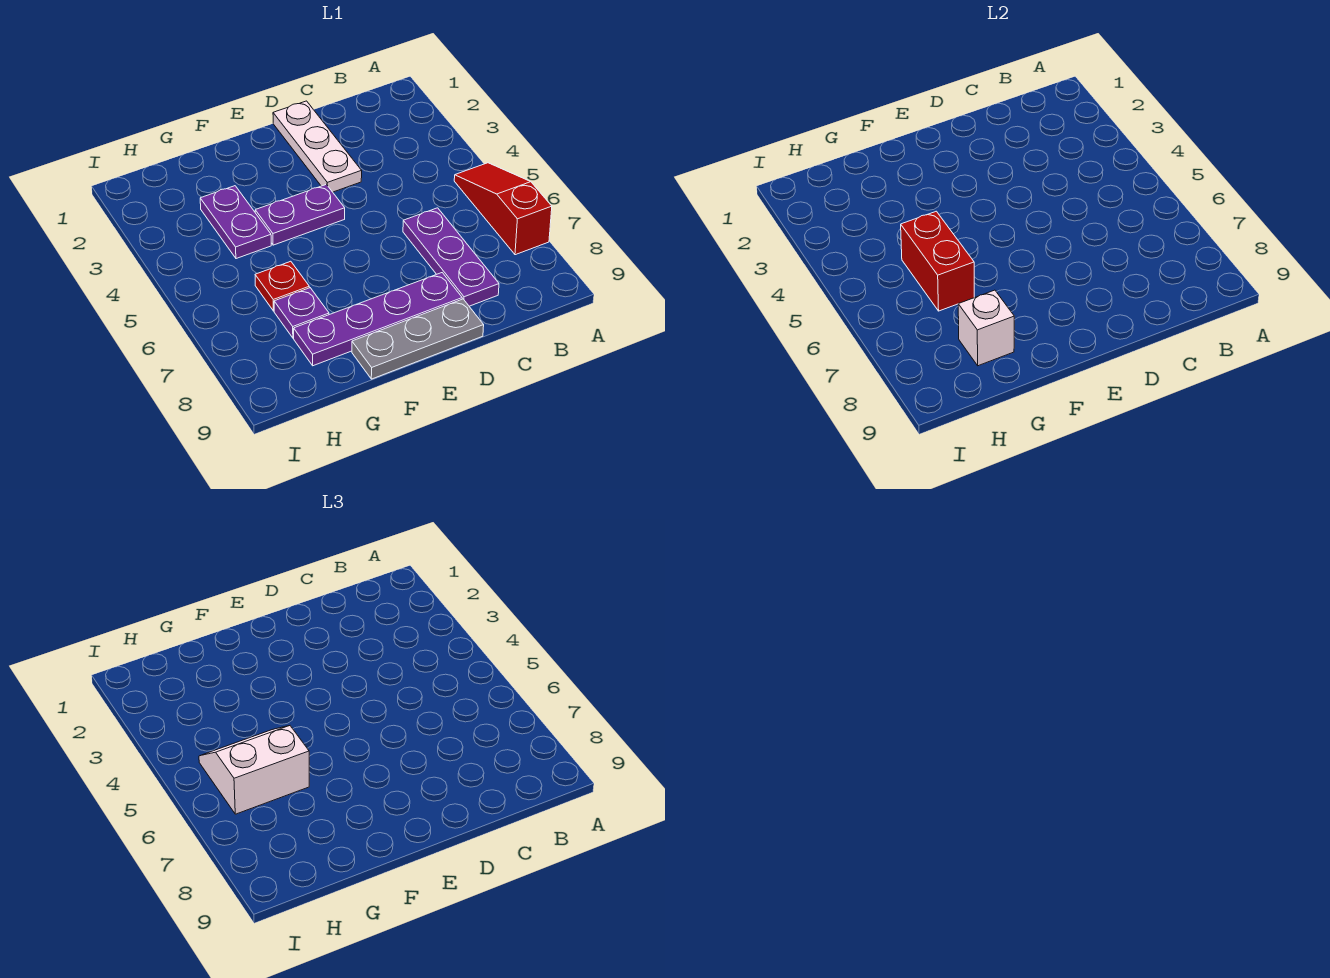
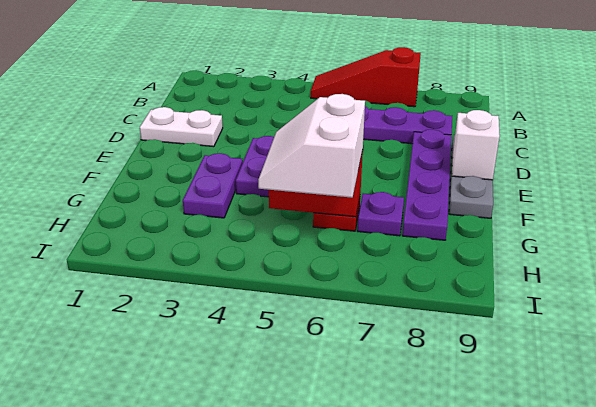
white 1x3 plate [273,101,362,192] -> white 1x2 plate [140,107,223,147]
purple 1x2 plate [200,186,271,259] -> purple 1x2 plate turned to [183,153,243,218]
white 1x1 brick [958,290,1014,366] -> white 1x1 brick moved to [452,110,500,180]

